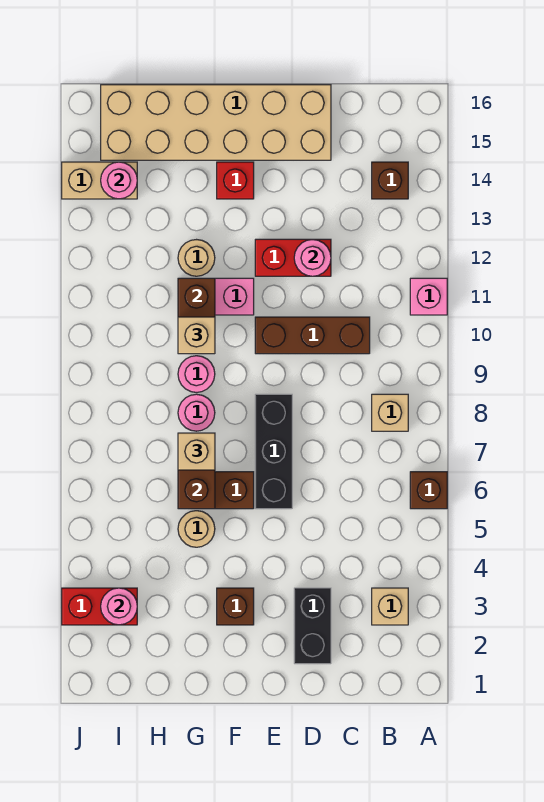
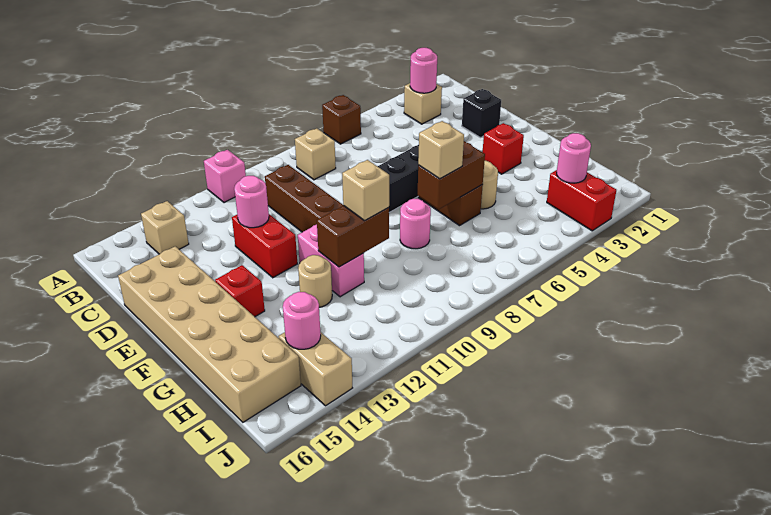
brown 1x1 brick [372,162,408,199] -> tan 1x1 brick [141,201,189,254]
black 1x2 brick [294,588,331,664] -> black 1x1 brick [462,89,501,138]
brown 1x1 brick [217,588,254,625] -> red 1x1 brick [483,123,524,174]
pink 1x1 round brick [178,356,215,392] -> pink 1x1 round brick moved to [410,48,437,93]

